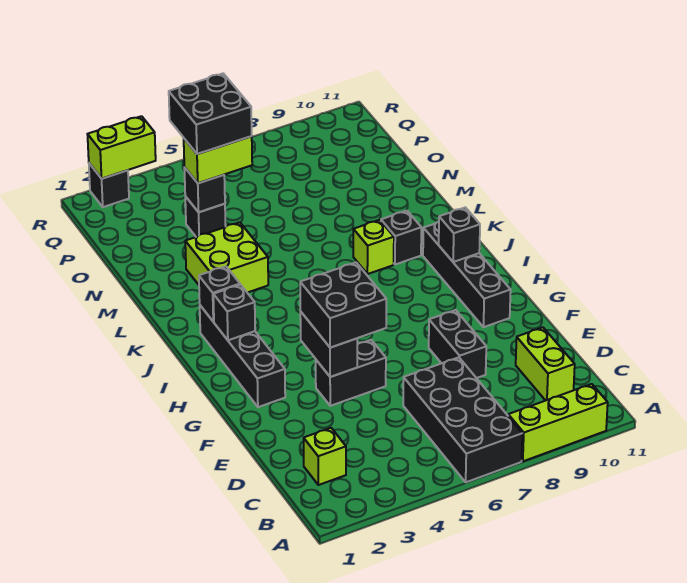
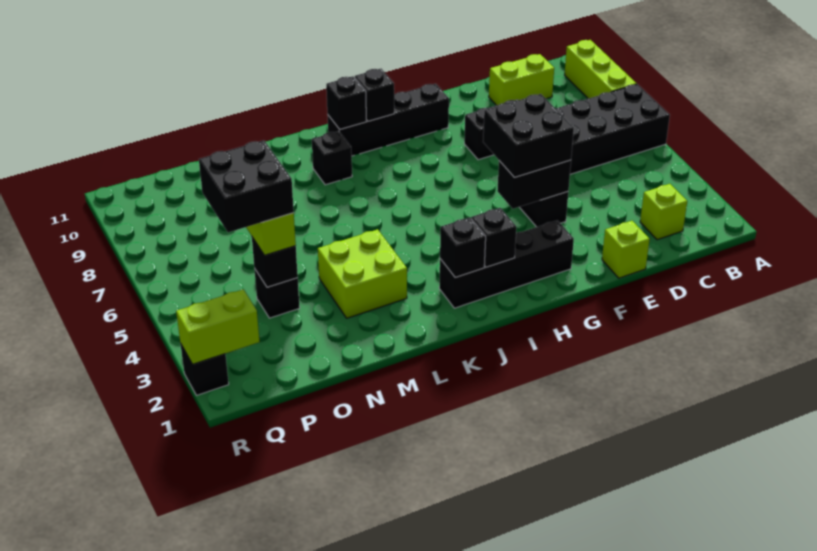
none -> black 1x1 brick [326,76,366,129]
lime 1x1 brick [353,220,394,274] -> lime 1x1 brick moved to [602,221,650,278]
lime 1x2 brick [87,116,156,179] -> lime 1x2 brick turned to [176,289,259,364]

